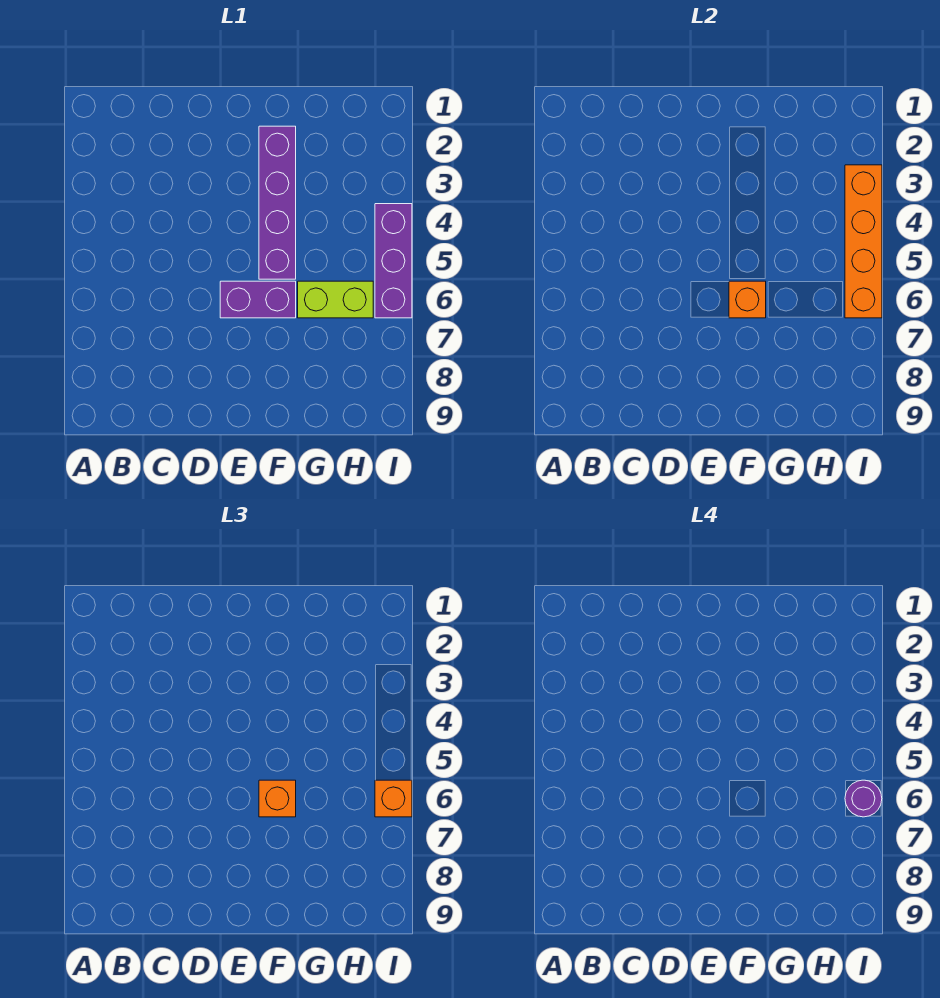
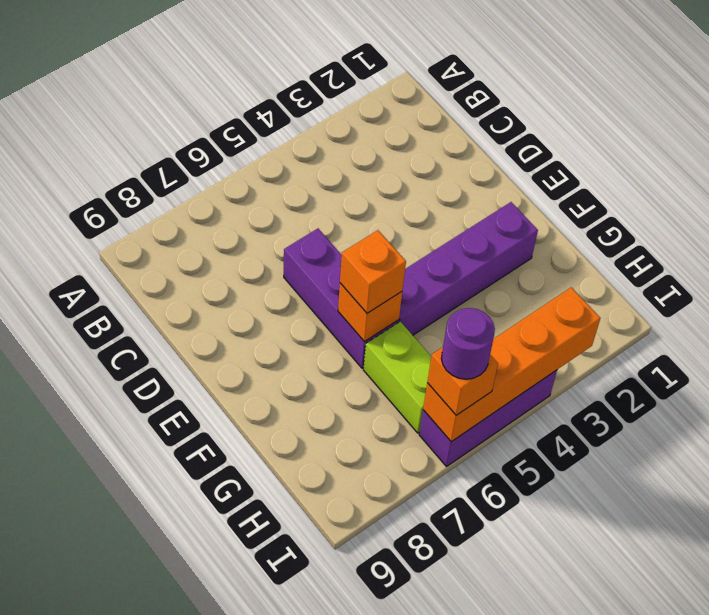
purple 1x2 brick [220,281,296,318] -> purple 1x3 brick [284,229,399,368]

